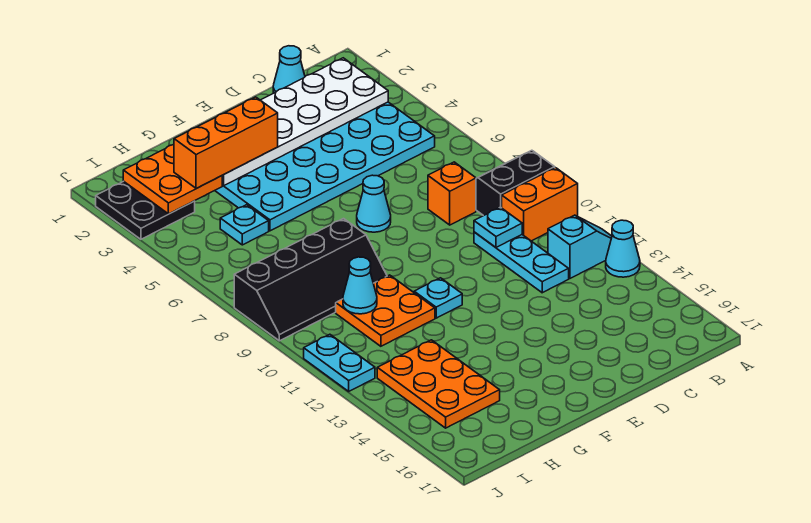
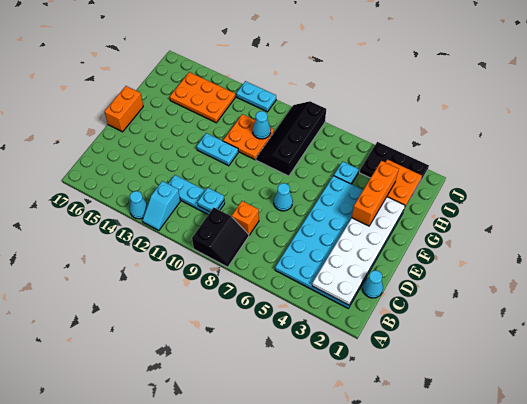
orange 1x2 brick [502,168,578,241] -> orange 1x2 brick moved to [104,86,143,132]
cyan 1x1 plate [414,278,462,318] -> cyan 1x2 plate [197,133,238,166]
black 2x2 plate [96,181,195,239] -> black 2x3 plate [360,142,429,198]

